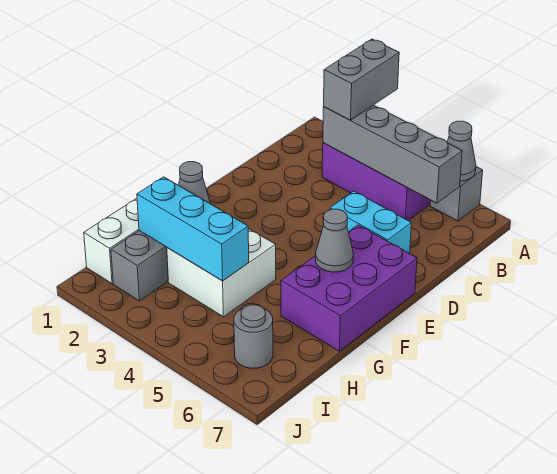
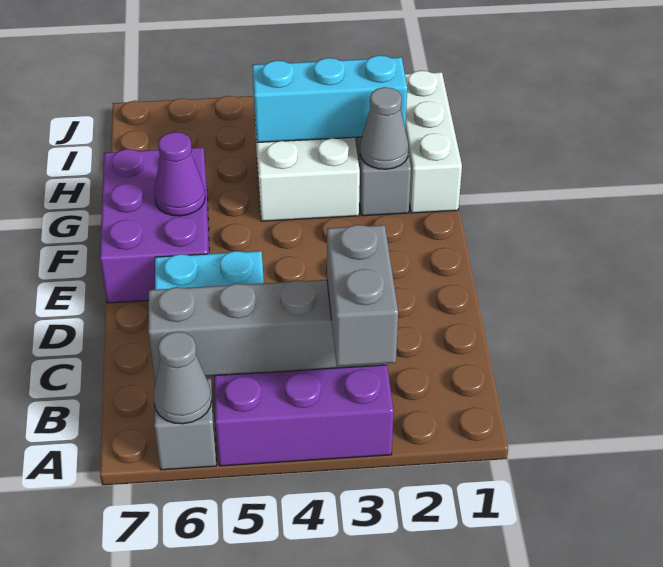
grey 1x1 cone [316,209,353,272] -> purple 1x1 cone [154,132,205,216]
grey 1x1 round brick [234,305,273,368] -> none

